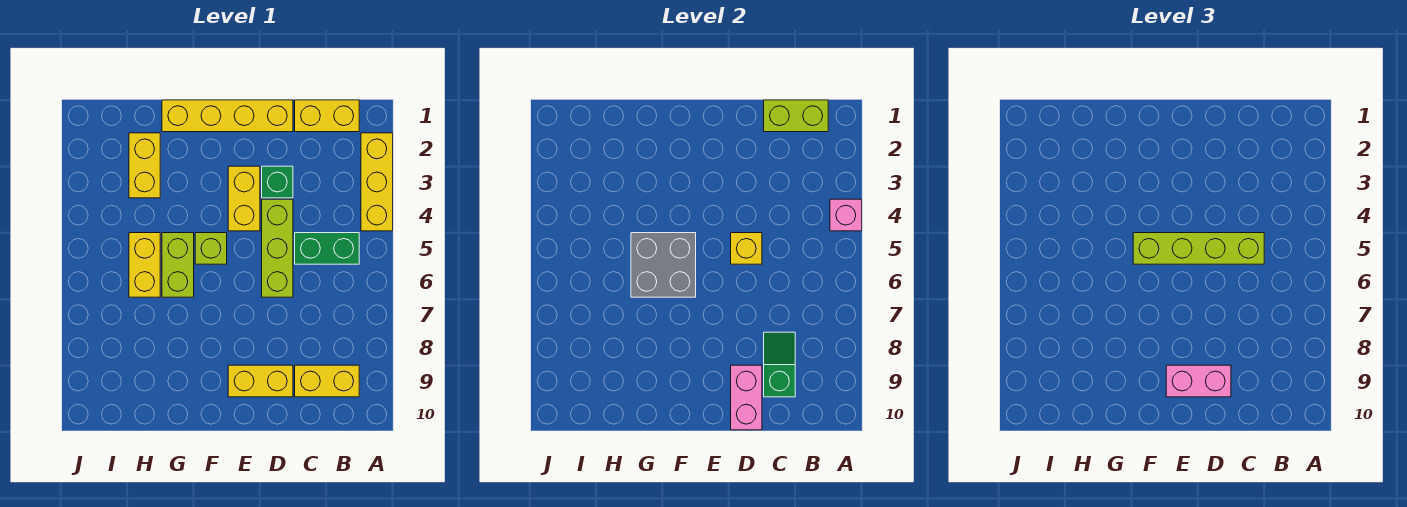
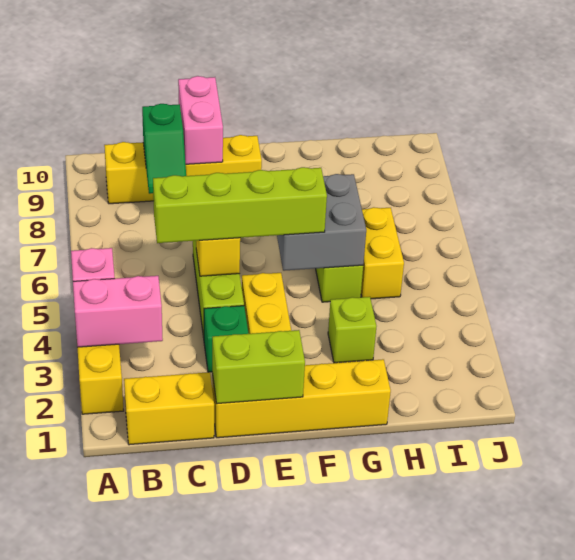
lime 1x2 brick [764,100,828,132] -> lime 1x2 brick moved to [212,330,305,404]
green 1x2 brick [295,233,359,264] -> none
pink 1x2 brick [1166,365,1231,397] -> pink 1x2 brick moved to [73,276,163,347]
lime 1x1 brick [195,233,227,264] -> lime 1x1 brick moved to [328,297,377,363]
yellow 1x2 brick [129,133,160,198] -> none

